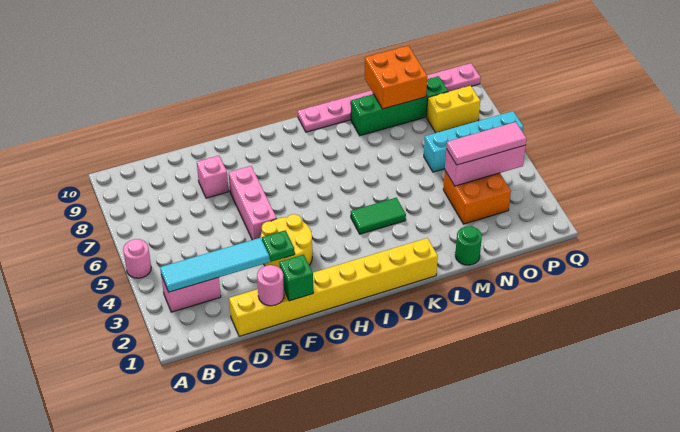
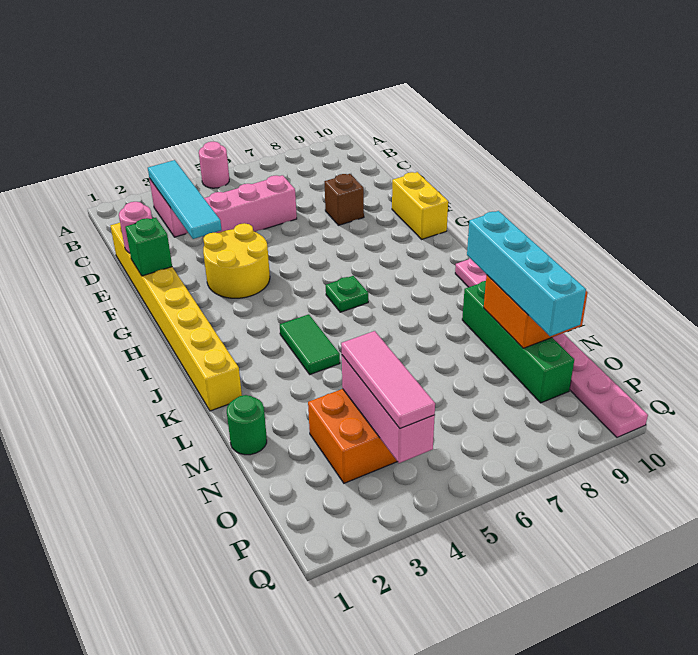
pink 1x1 brick [197,156,229,198] -> brown 1x1 brick [325,174,364,225]
green 1x1 plate [262,230,295,262] -> green 1x1 plate moved to [326,276,368,312]
pink 1x3 brick [229,166,277,240] -> pink 1x3 brick moved to [204,175,297,233]
cyan 1x4 brick [424,111,523,172] -> cyan 1x4 brick moved to [467,211,586,336]
yellow 1x2 brick [426,86,480,133] -> yellow 1x2 brick moved to [392,172,448,239]

